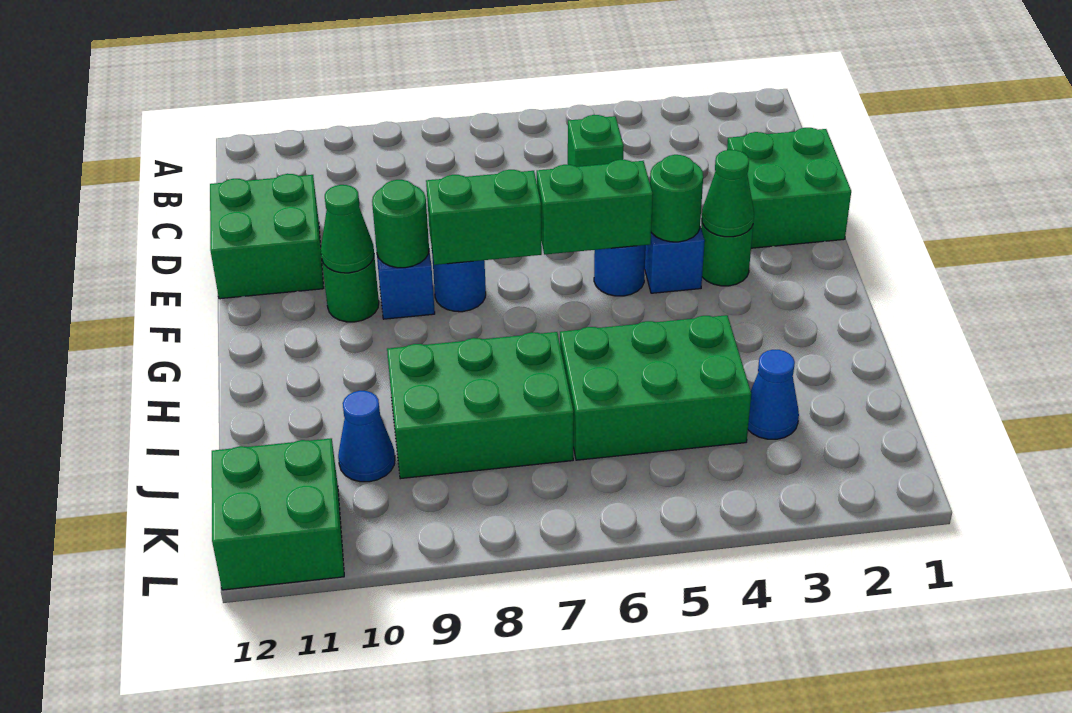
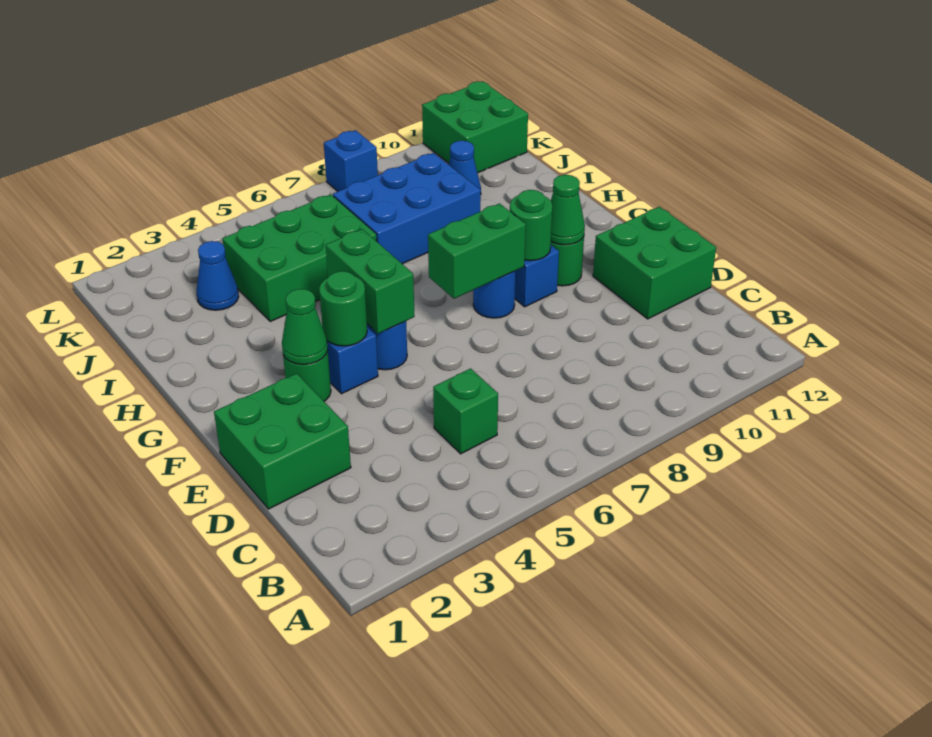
green 1x2 brick [537,160,653,255] -> green 1x2 brick turned to [326,229,415,334]
green 2x3 brick [387,332,574,479] -> blue 2x3 brick [333,153,481,264]
none -> blue 1x1 brick [324,130,378,191]

